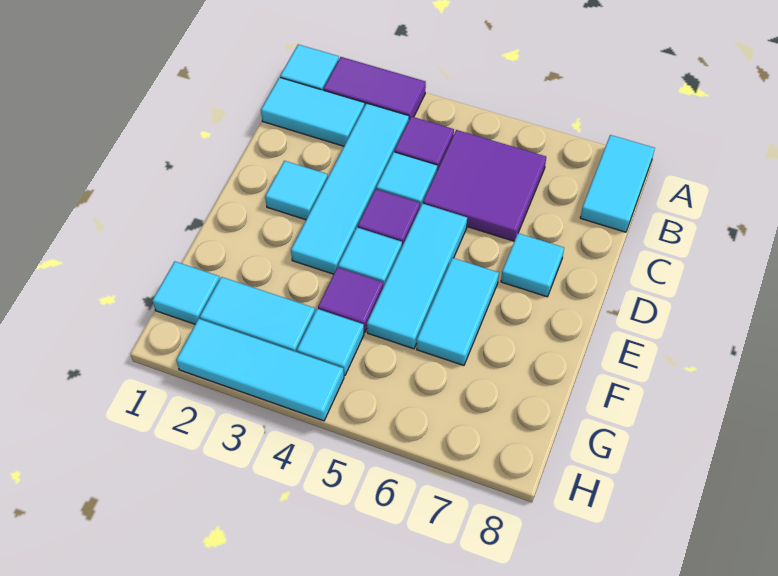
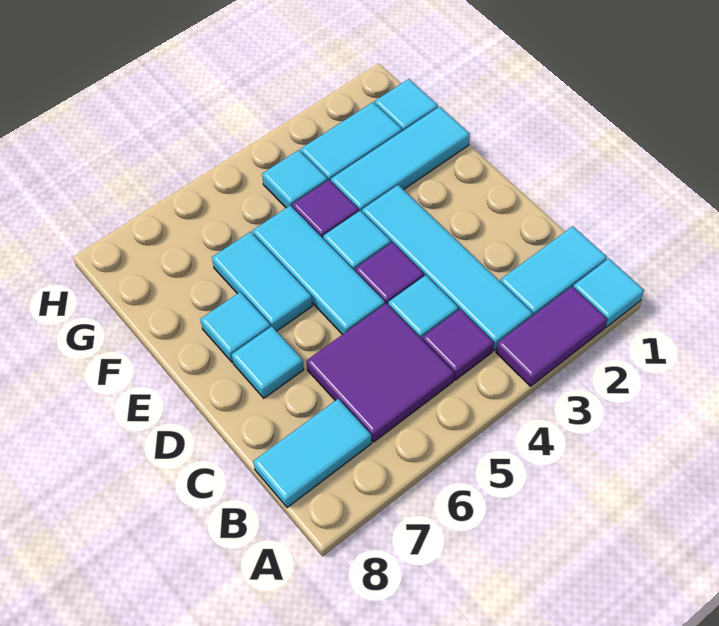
cyan 1x2 tile [580,135,655,232] -> cyan 1x2 tile turned to [253,399,371,508]
cyan 1x1 tile [265,161,328,220] -> cyan 1x1 tile moved to [200,292,271,362]
cyan 1x3 tile [176,319,344,421] -> cyan 1x3 tile moved to [331,107,470,212]

